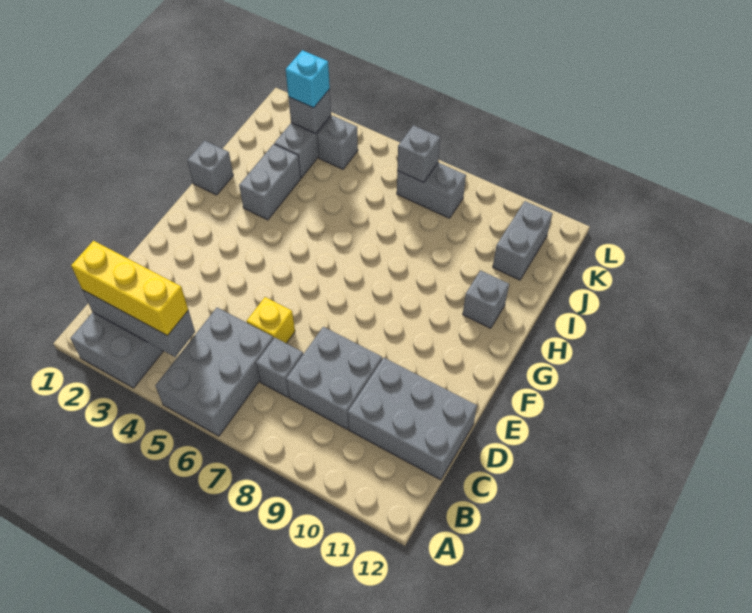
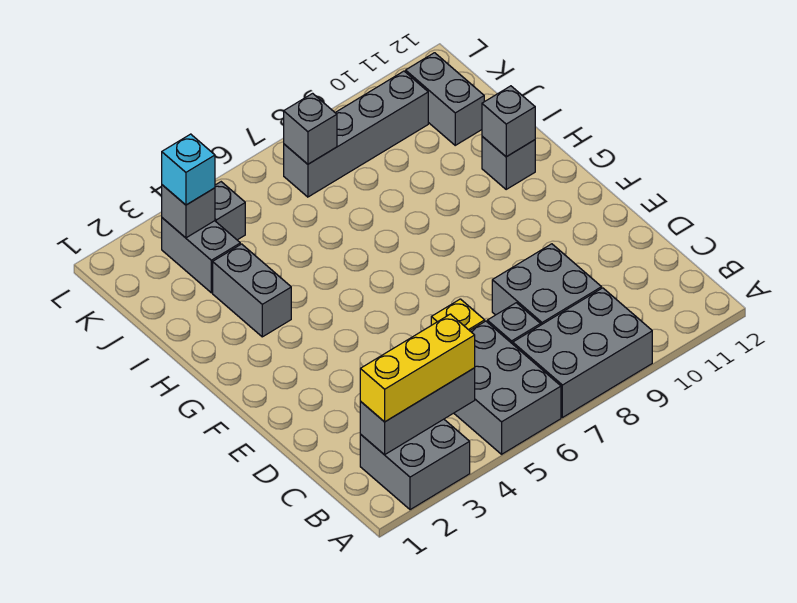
grey 2x3 brick [348,358,477,480] -> grey 2x3 brick moved to [513,288,652,418]
grey 1x1 brick [187,141,233,195] -> grey 1x1 brick moved to [482,86,535,157]
grey 1x2 brick [397,163,466,218] -> grey 1x4 brick [284,71,428,197]

